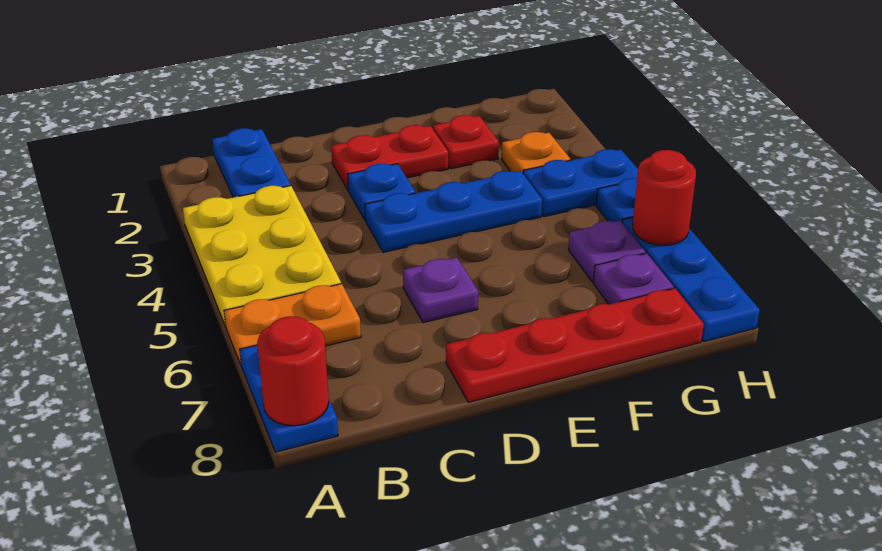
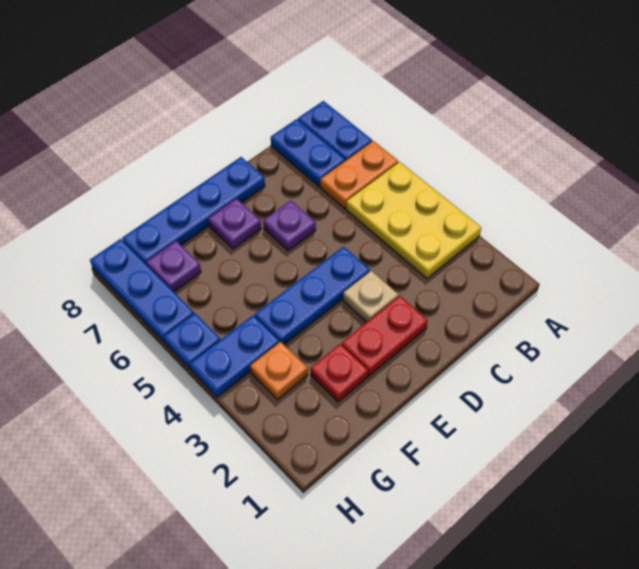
red 1x1 round brick [257,316,329,426] -> none
blue 1x2 plate [212,128,291,197] -> blue 1x2 plate moved to [271,119,345,187]
blue 1x1 plate [348,164,415,220] -> tan 1x1 plate [343,271,398,322]
red 1x4 plate [446,288,704,402] -> blue 1x4 plate [122,157,265,265]
purple 1x1 plate [568,220,645,282] -> purple 1x1 plate moved to [208,199,261,249]
red 1x1 round brick [633,150,696,245] -> none

